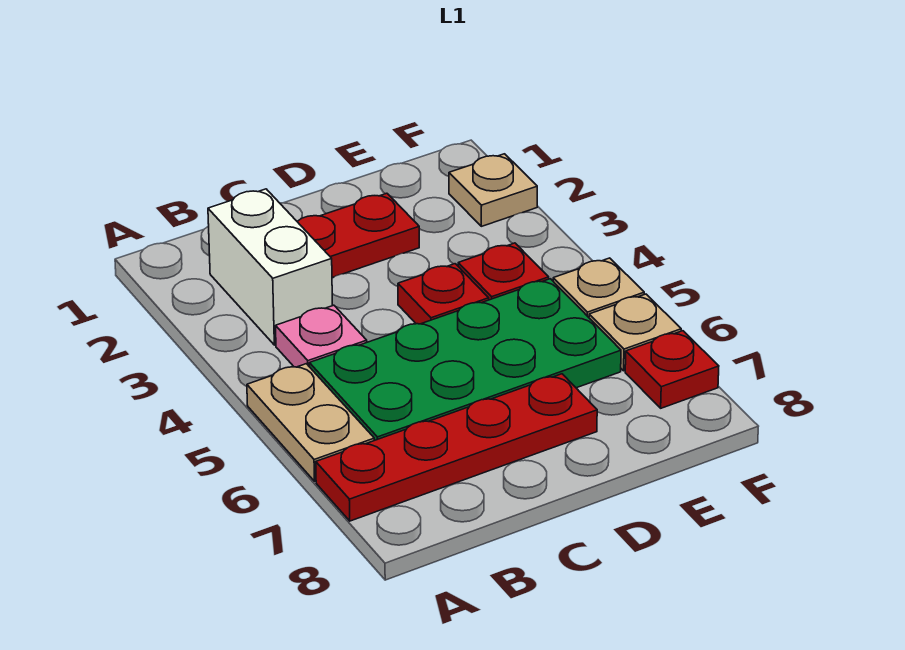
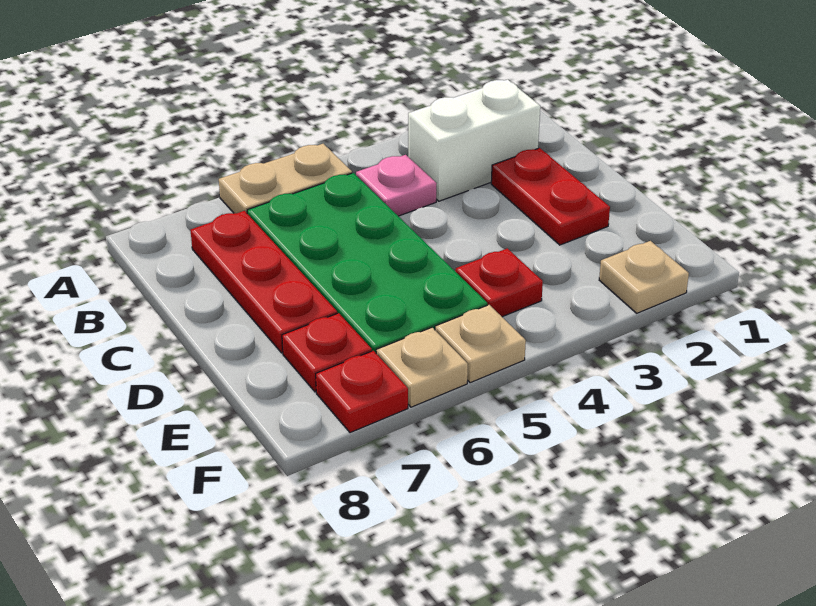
red 1x4 plate [316,374,597,521] -> red 1x3 plate [191,211,337,353]
red 1x1 plate [398,264,489,324] -> red 1x1 plate moved to [282,313,372,392]

